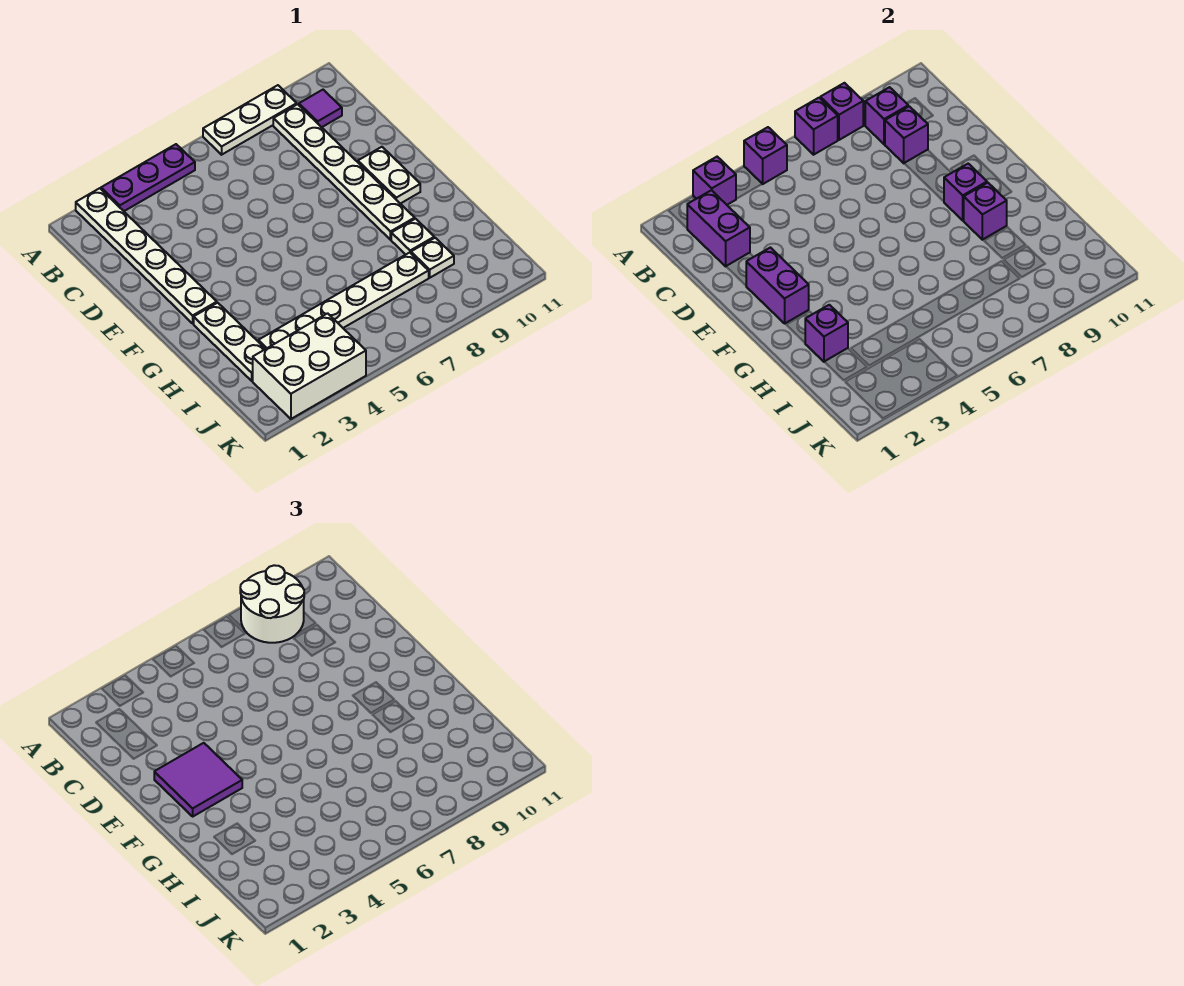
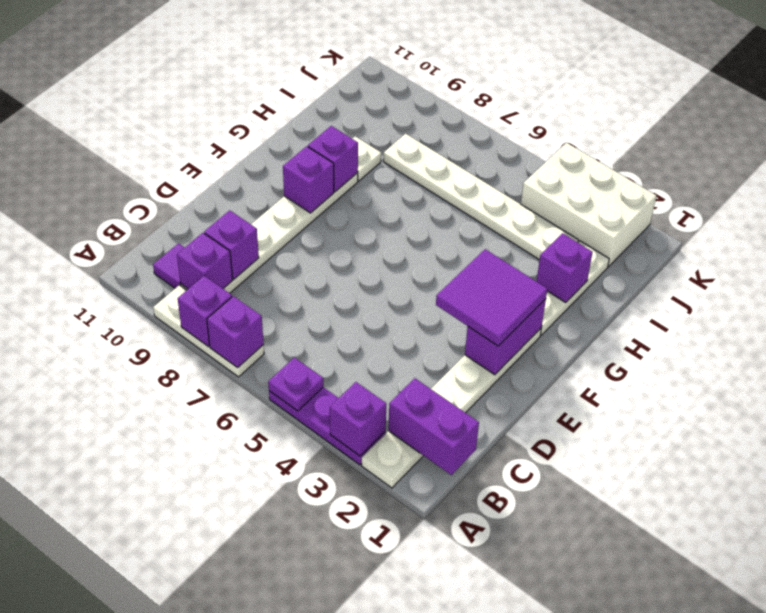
purple 1x1 brick [744,127,787,184] -> purple 1x1 plate [268,358,323,411]
white 2x2 round brick [240,565,304,643] -> none
purple 1x2 brick [687,190,750,266] -> purple 1x2 brick turned to [388,378,479,475]
white 1x2 plate [358,147,420,204] -> none
white 1x1 plate [411,238,454,278] -> none

